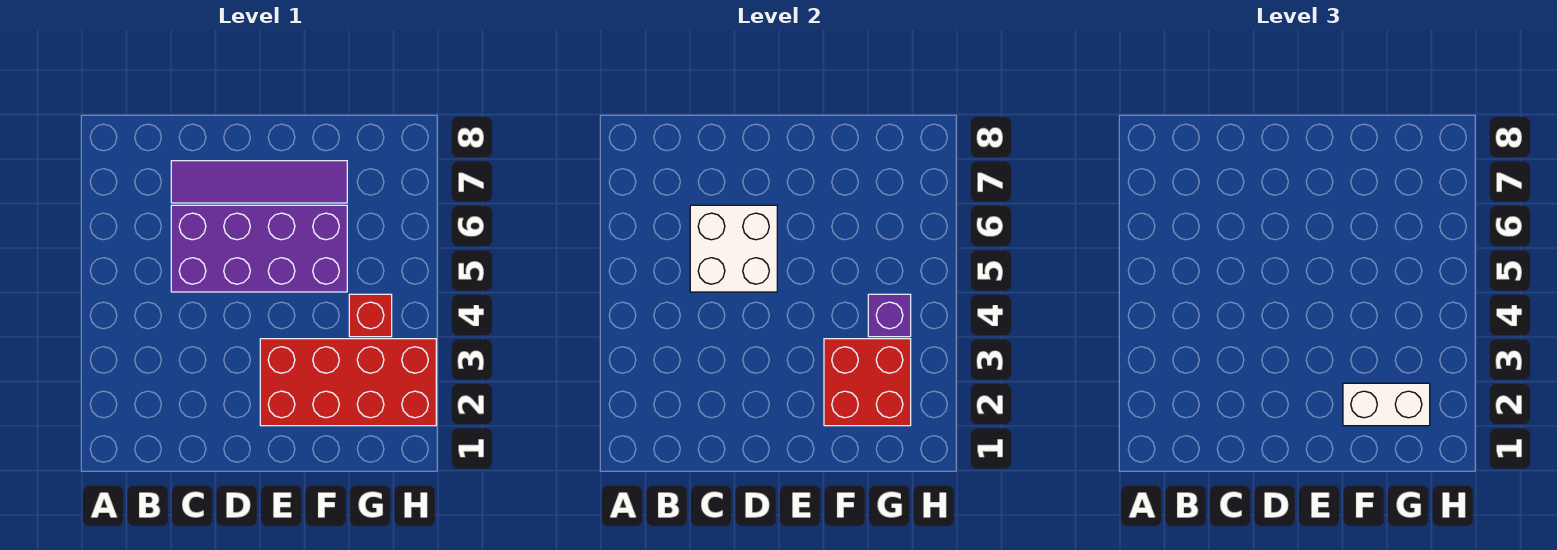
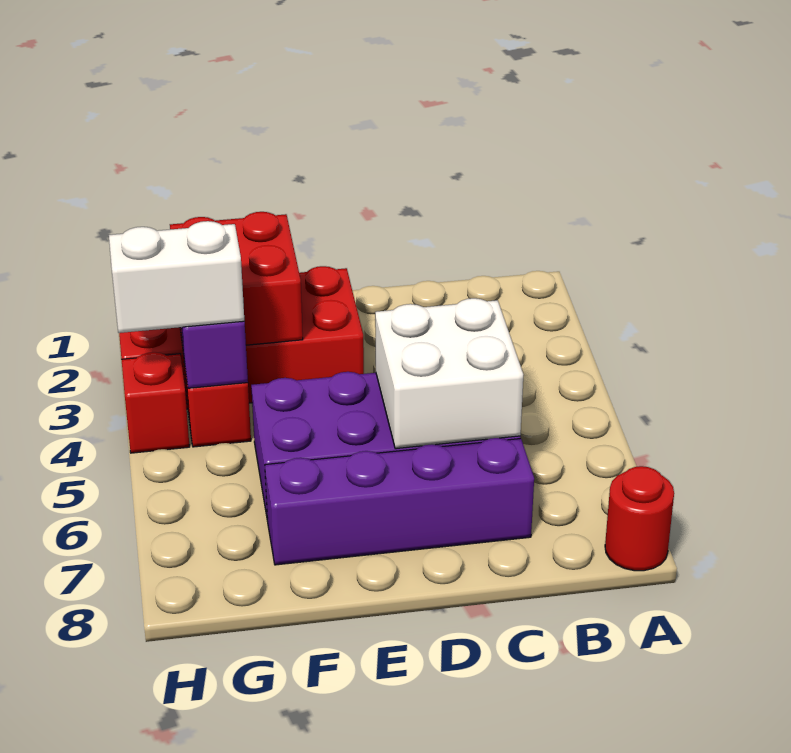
none -> red 1x1 round brick [605,466,674,571]
purple 1x4 tile [171,161,347,203] -> purple 1x4 brick [265,438,534,565]
white 1x2 brick [1343,383,1430,426] -> white 1x2 brick moved to [109,221,244,333]
none -> red 1x1 brick [122,352,190,453]

